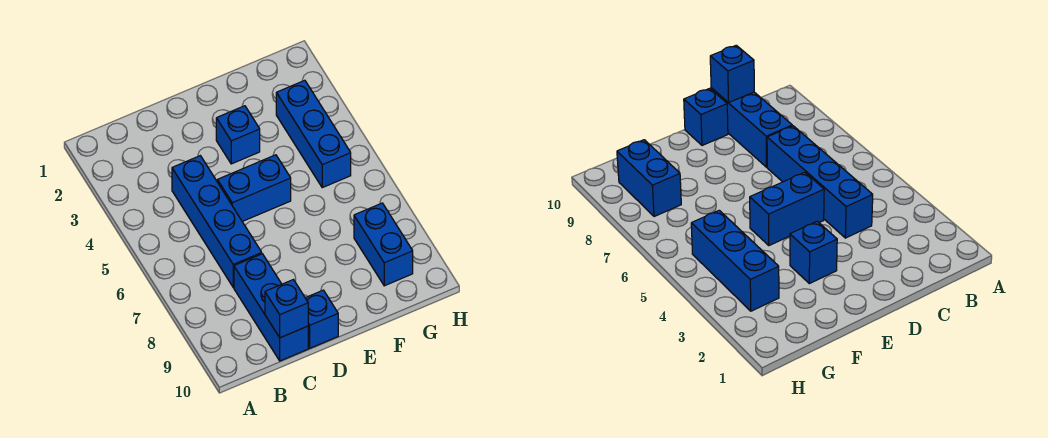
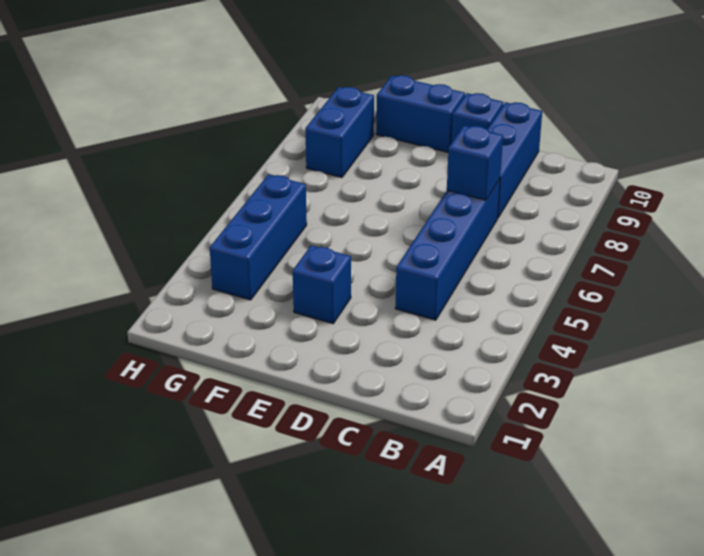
blue 1x1 brick [265,280,308,338] -> blue 1x1 brick moved to [447,126,503,200]
blue 1x2 brick [217,155,291,222] -> blue 1x2 brick moved to [376,75,465,152]

